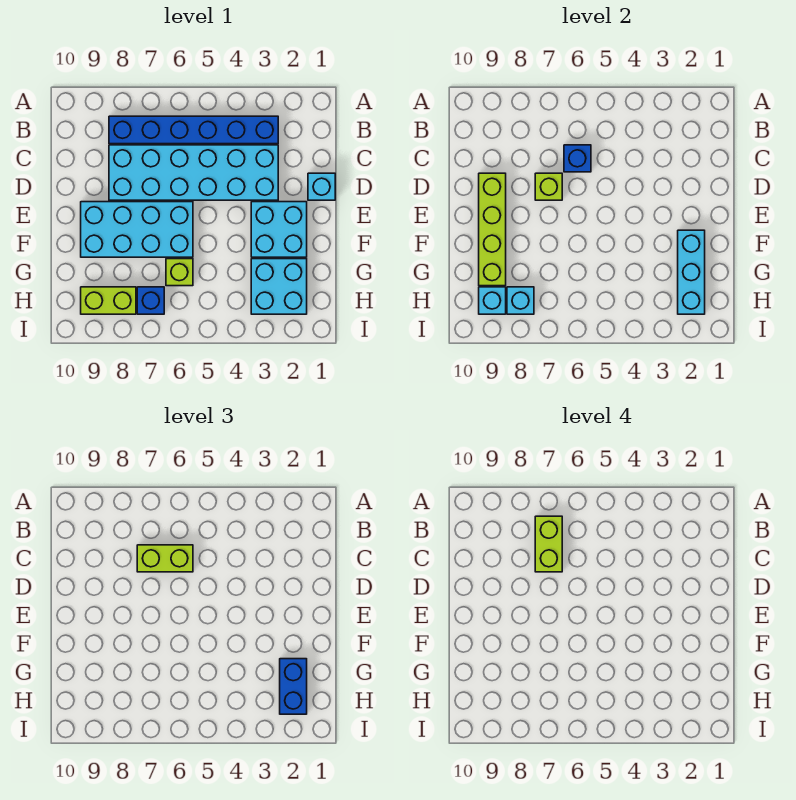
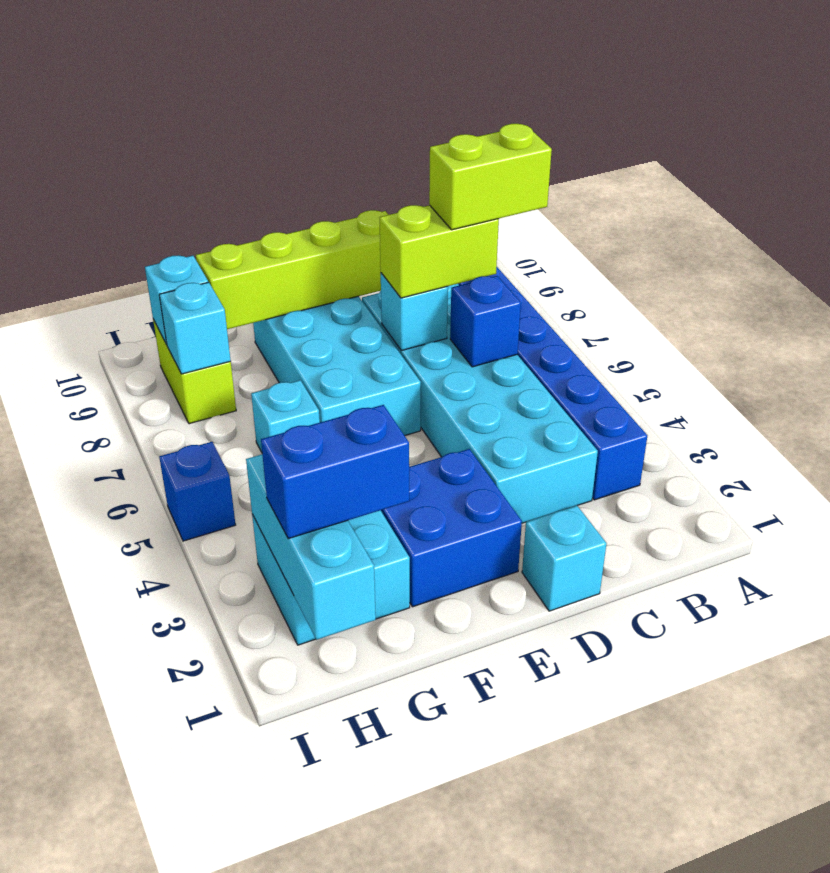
lime 1x2 brick [137,545,193,572] -> lime 1x2 brick turned to [379,205,499,298]
lime 1x1 brick [535,173,562,200] -> cyan 1x1 brick [381,273,448,351]
cyan 2x2 brick [251,202,307,257] -> blue 2x2 brick [381,449,522,607]
cyan 1x3 brick [678,230,705,314] -> cyan 1x3 brick turned to [246,455,376,640]
lime 1x1 brick [166,259,193,286] -> cyan 1x1 brick [251,380,320,452]
blue 1x1 brick [137,287,164,314] -> blue 1x1 brick moved to [159,442,236,541]

